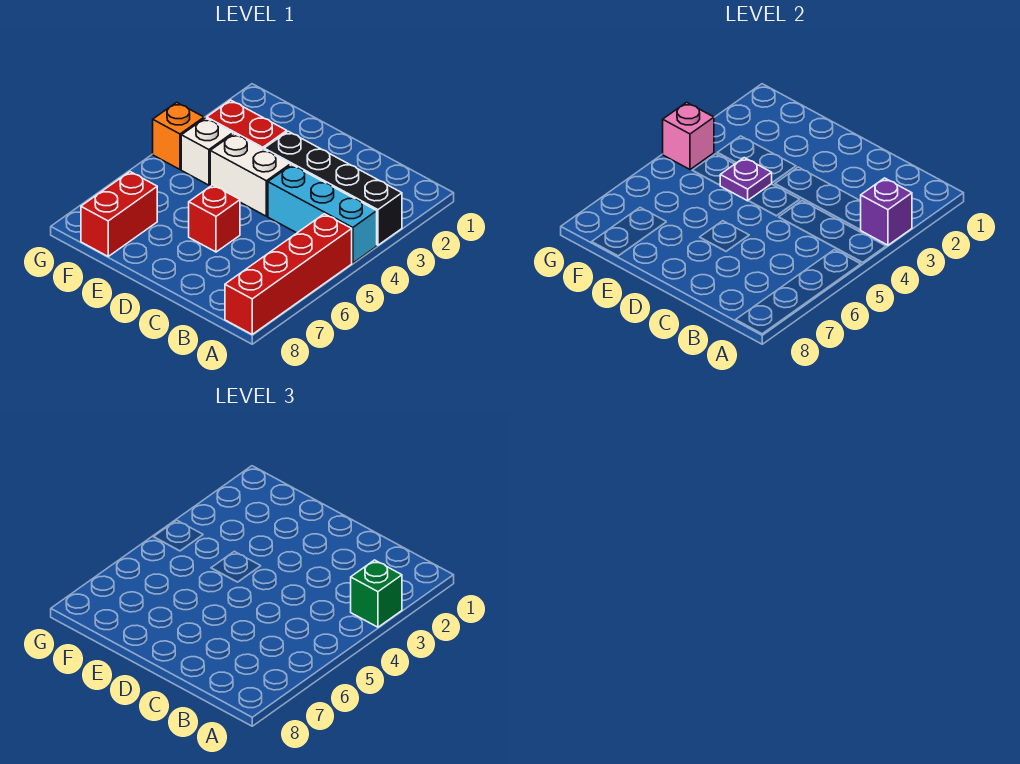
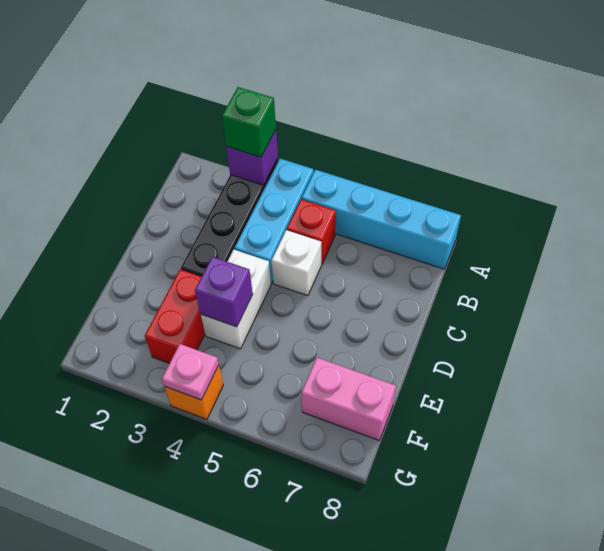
red 1x4 brick [225,214,352,334] -> cyan 1x4 brick [302,170,461,269]
red 1x1 brick [189,185,240,252] -> red 1x1 brick moved to [287,199,336,264]
purple 1x1 plate [720,158,772,201] -> purple 1x1 brick [195,257,253,327]
white 1x1 brick [181,118,233,185] -> white 1x1 brick moved to [271,230,322,296]
red 1x2 brick [81,172,157,256] -> pink 1x2 brick [301,358,396,440]
pink 1x1 brick [663,102,714,169] -> pink 1x1 plate [162,344,219,400]

